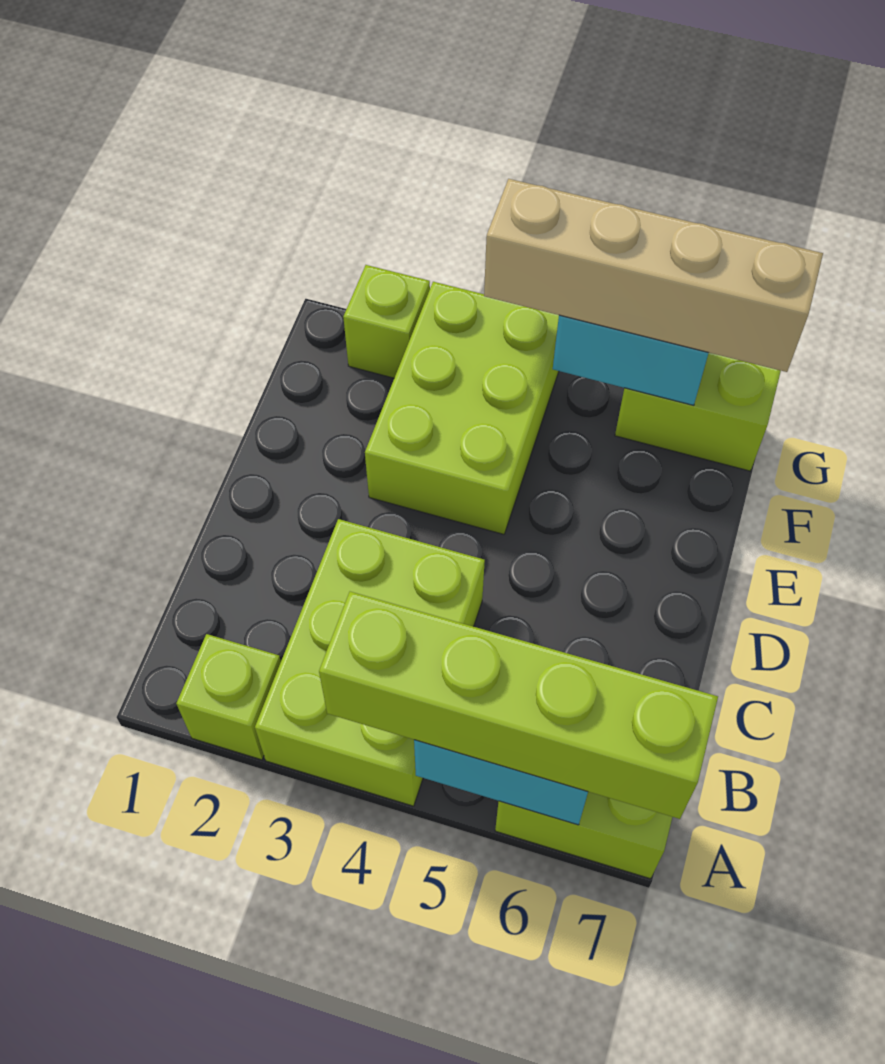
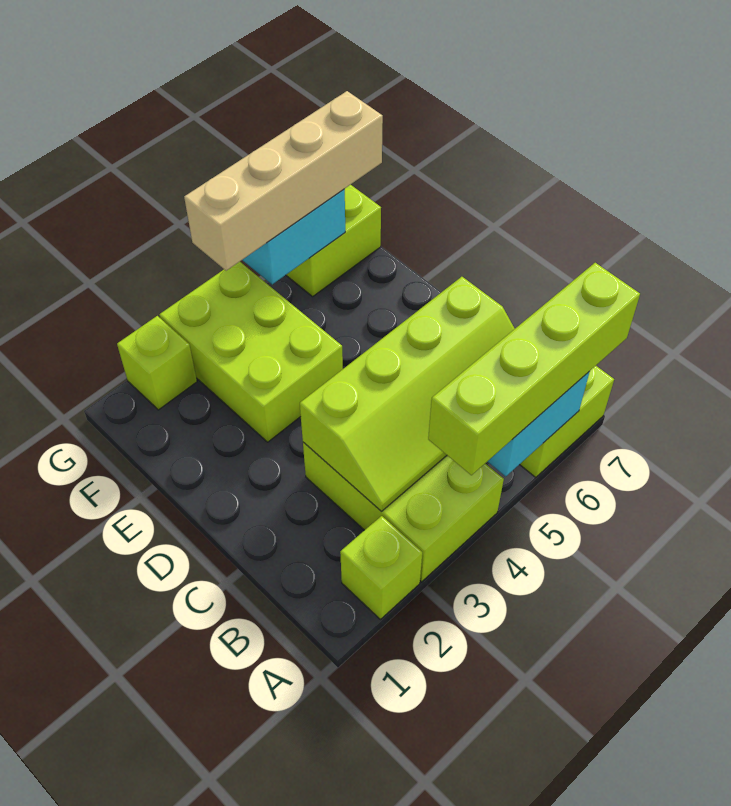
none -> lime 2x4 slope [300,277,515,511]

